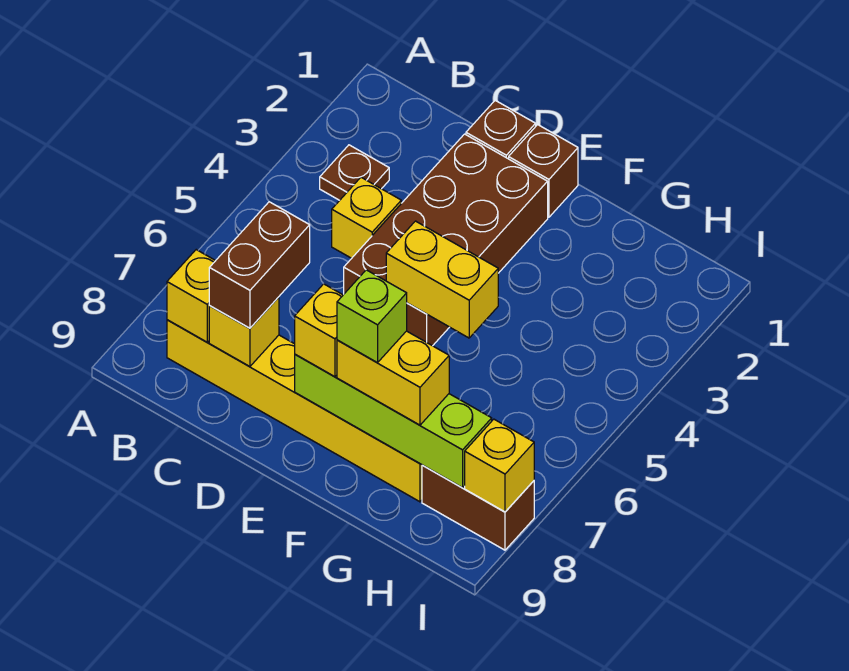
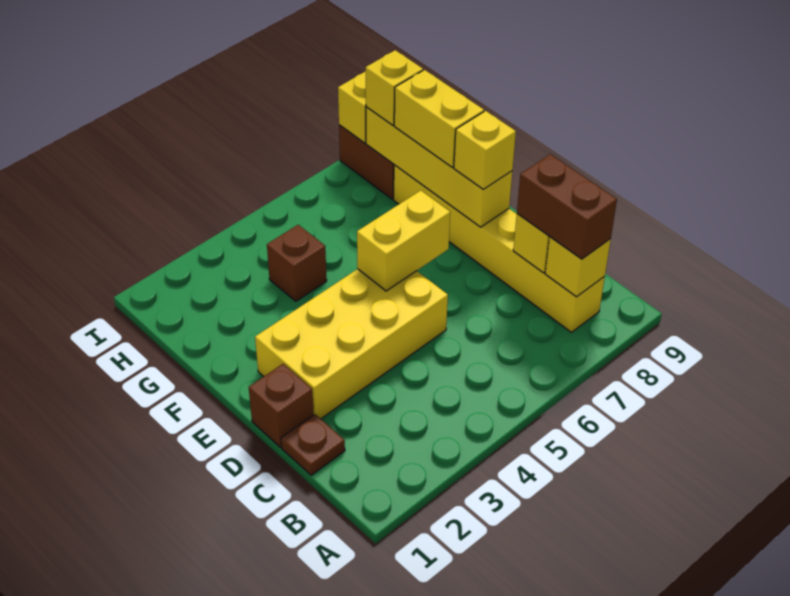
brown 1x1 plate [320,145,389,200] -> brown 1x1 plate moved to [281,414,345,475]
yellow 1x1 brick [332,177,401,258] -> yellow 1x1 brick moved to [366,50,423,125]
brown 1x2 brick [209,202,310,328] -> brown 1x2 brick turned to [517,154,617,259]
brown 2x4 brick [344,134,548,346] -> yellow 2x4 brick [255,269,448,419]
brown 1x1 brick [509,125,578,217] -> brown 1x1 brick moved to [267,225,327,301]
yellow 1x2 brick [386,221,498,338] -> yellow 1x2 brick turned to [357,190,450,291]
lime 1x4 brick [295,355,492,488] -> yellow 1x4 brick [366,107,512,227]
lime 1x1 brick [337,270,407,363] -> none

